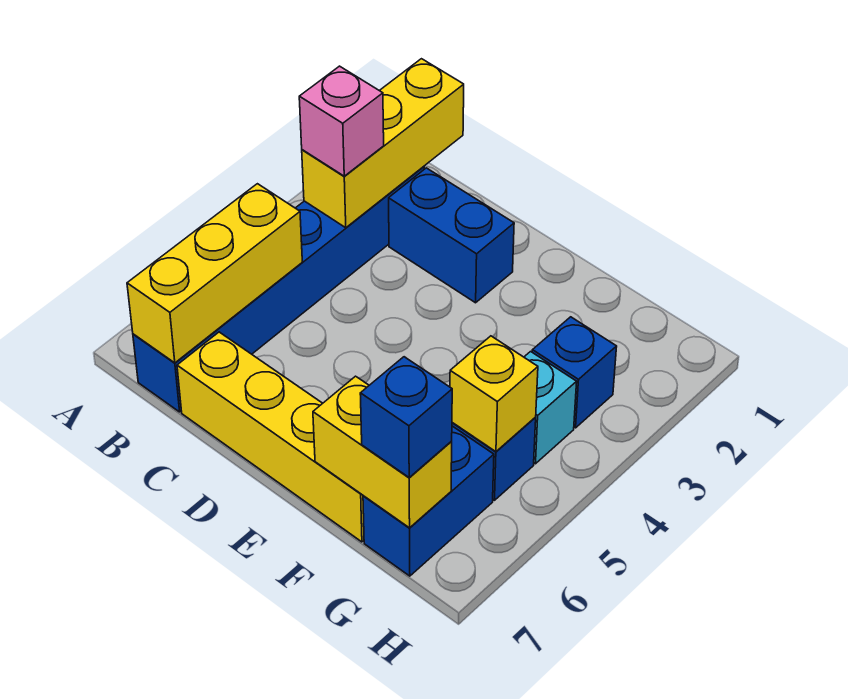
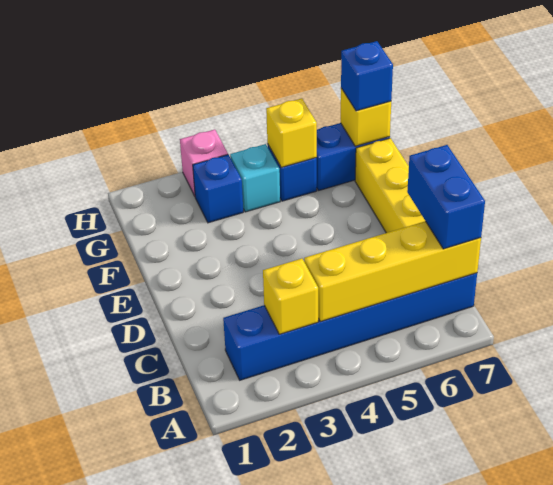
yellow 1x3 brick [302,59,464,228] -> yellow 1x1 brick [263,259,318,334]
pink 1x1 brick [299,66,384,176] -> pink 1x1 brick moved to [180,129,228,196]
yellow 1x3 brick [127,184,302,363] -> yellow 1x4 brick [304,221,481,322]
blue 1x2 brick [389,168,514,303] -> blue 1x2 brick moved to [407,145,485,249]
yellow 1x2 brick [313,376,452,528] -> yellow 1x1 brick [341,88,391,146]

